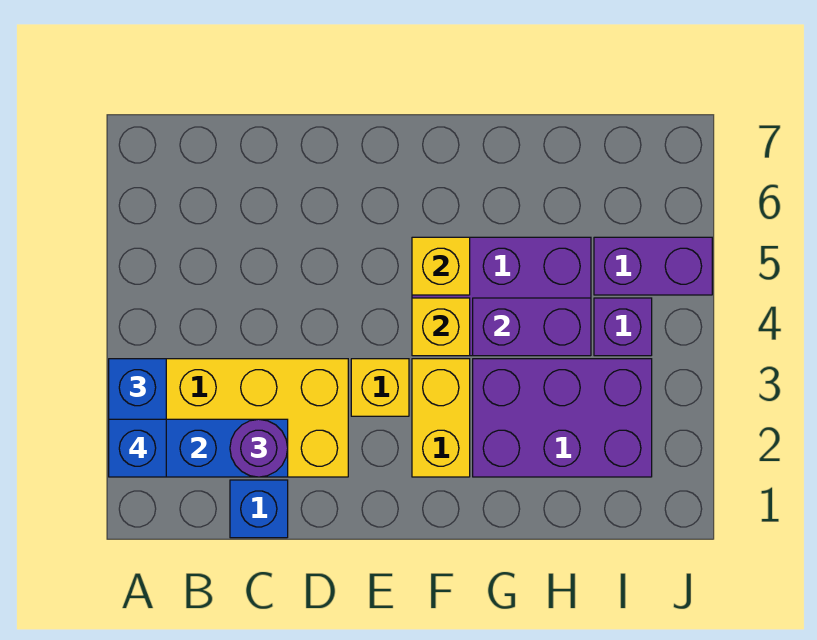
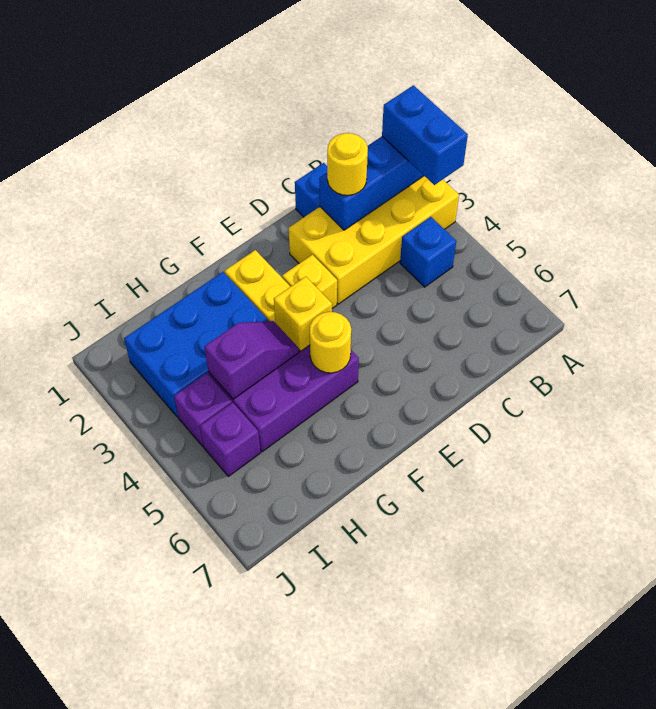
blue 1x1 brick [109,419,166,477] -> blue 1x1 brick moved to [400,217,456,287]
purple 1x1 round brick [230,419,288,477] -> yellow 1x1 round brick [327,133,368,195]
yellow 1x1 brick [412,237,470,295] -> yellow 1x1 round brick [310,312,351,373]
purple 2x3 brick [473,359,652,477] -> blue 2x3 brick [124,272,269,417]
purple 1x2 brick [473,298,591,356] -> purple 1x2 slope [204,321,299,399]
purple 1x2 brick [594,237,712,295] -> purple 1x1 brick [200,403,260,476]

